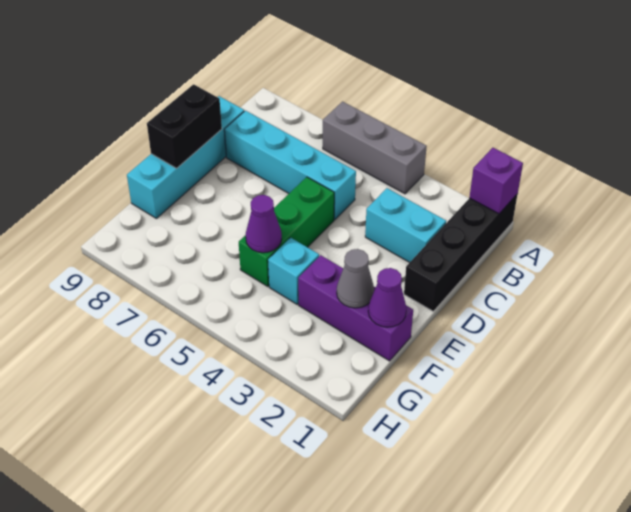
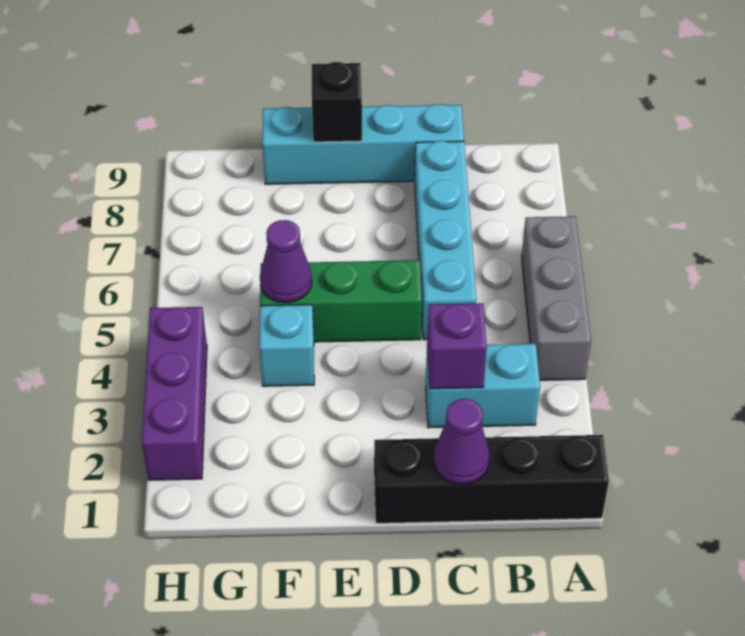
purple 1x1 brick [469,148,523,214] -> purple 1x1 brick moved to [427,303,487,389]
cyan 1x2 brick [365,188,446,262] -> cyan 1x2 brick turned to [426,344,540,428]
black 1x2 brick [147,84,222,168] -> black 1x1 brick [312,62,362,142]
purple 1x3 brick [298,255,413,361] -> purple 1x3 brick moved to [142,307,207,480]
purple 1x1 cone [368,268,406,327] -> purple 1x1 cone moved to [434,399,490,484]
grey 1x1 cone [337,249,374,308] -> none

